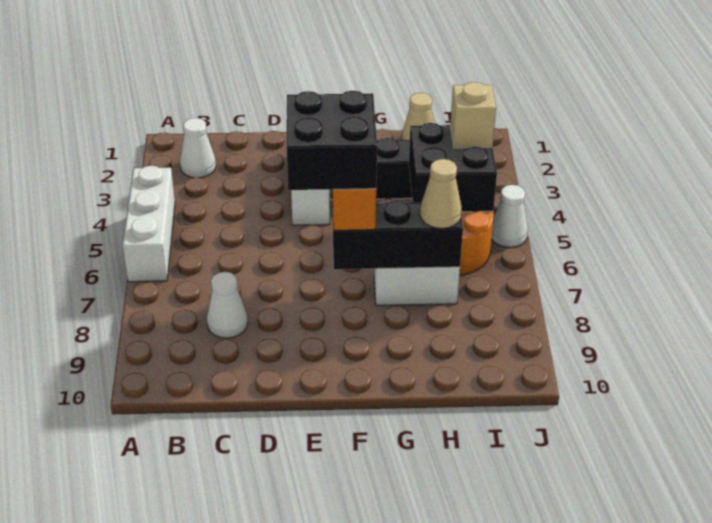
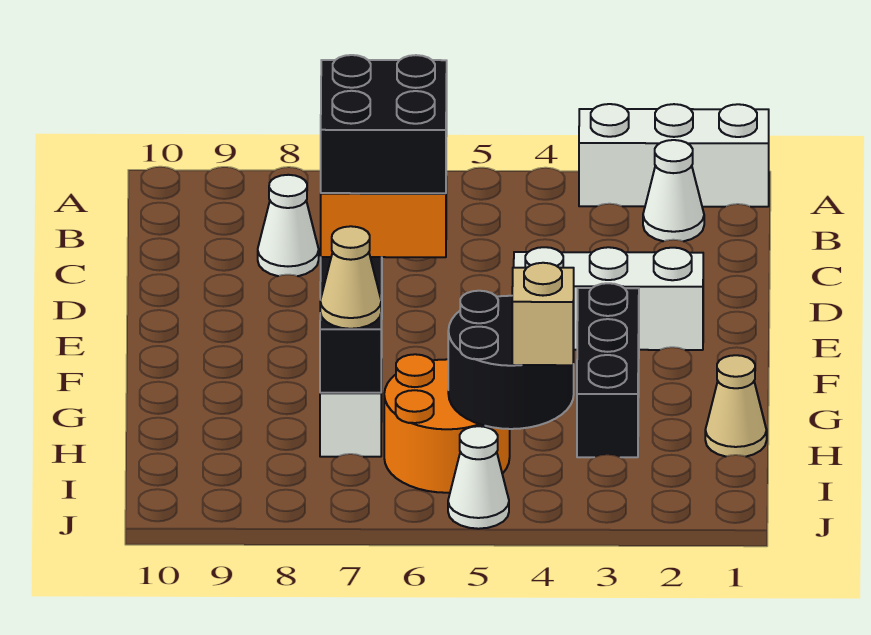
white 1x3 brick [123,166,175,282] -> white 1x3 brick moved to [579,104,769,207]
black 2x2 brick [409,123,497,212] -> black 2x2 round brick [448,291,574,429]

